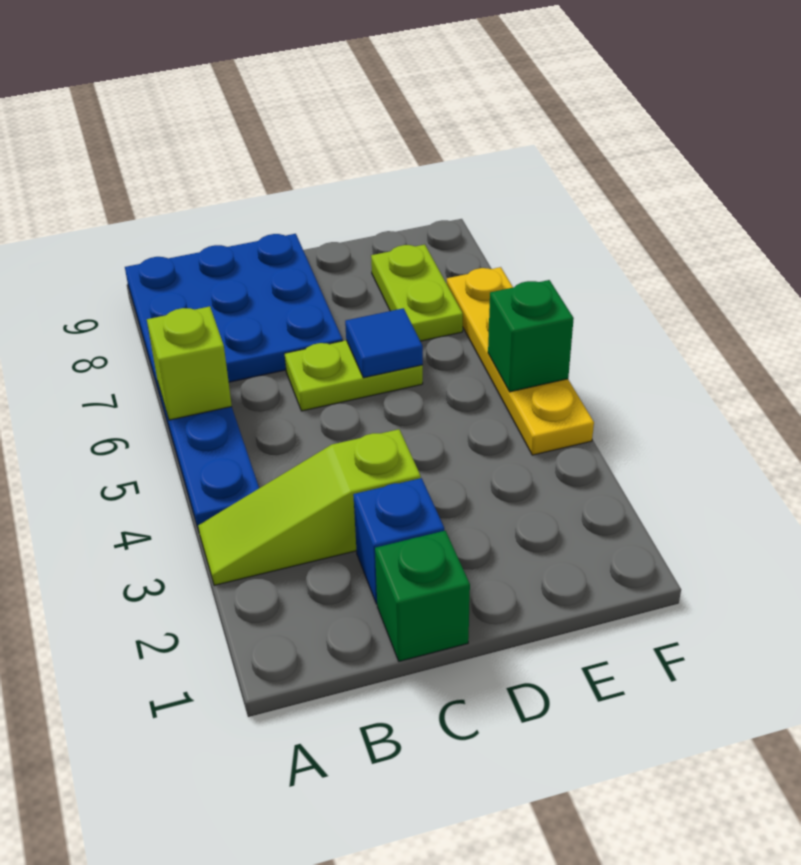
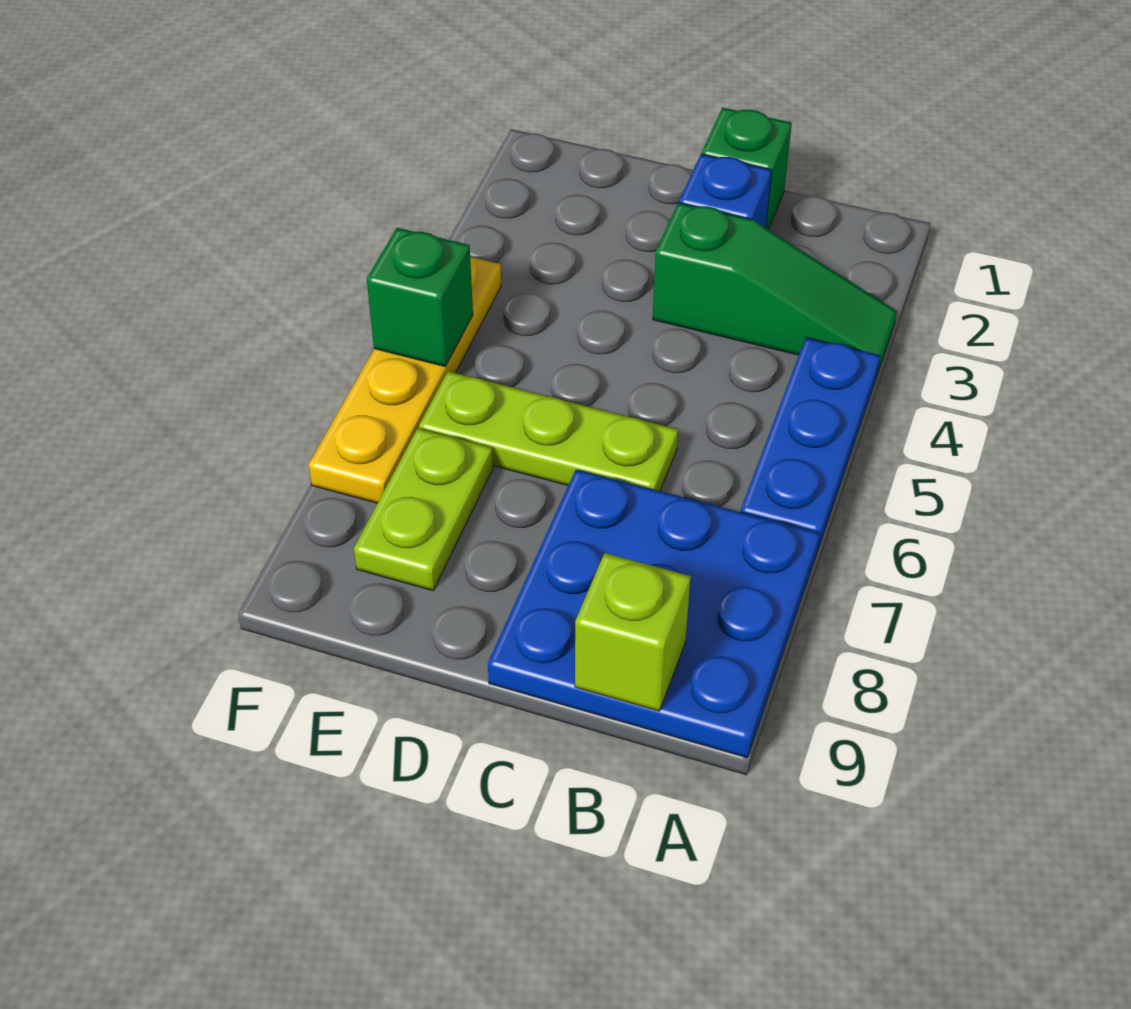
lime 1x3 slope [198,429,421,585] -> green 1x3 slope [653,203,897,374]
lime 1x1 brick [147,306,232,420] -> lime 1x1 brick moved to [575,553,691,711]
lime 1x2 plate [285,340,423,411] -> lime 1x3 plate [419,371,678,491]
blue 1x1 tile [345,308,423,378] -> none

